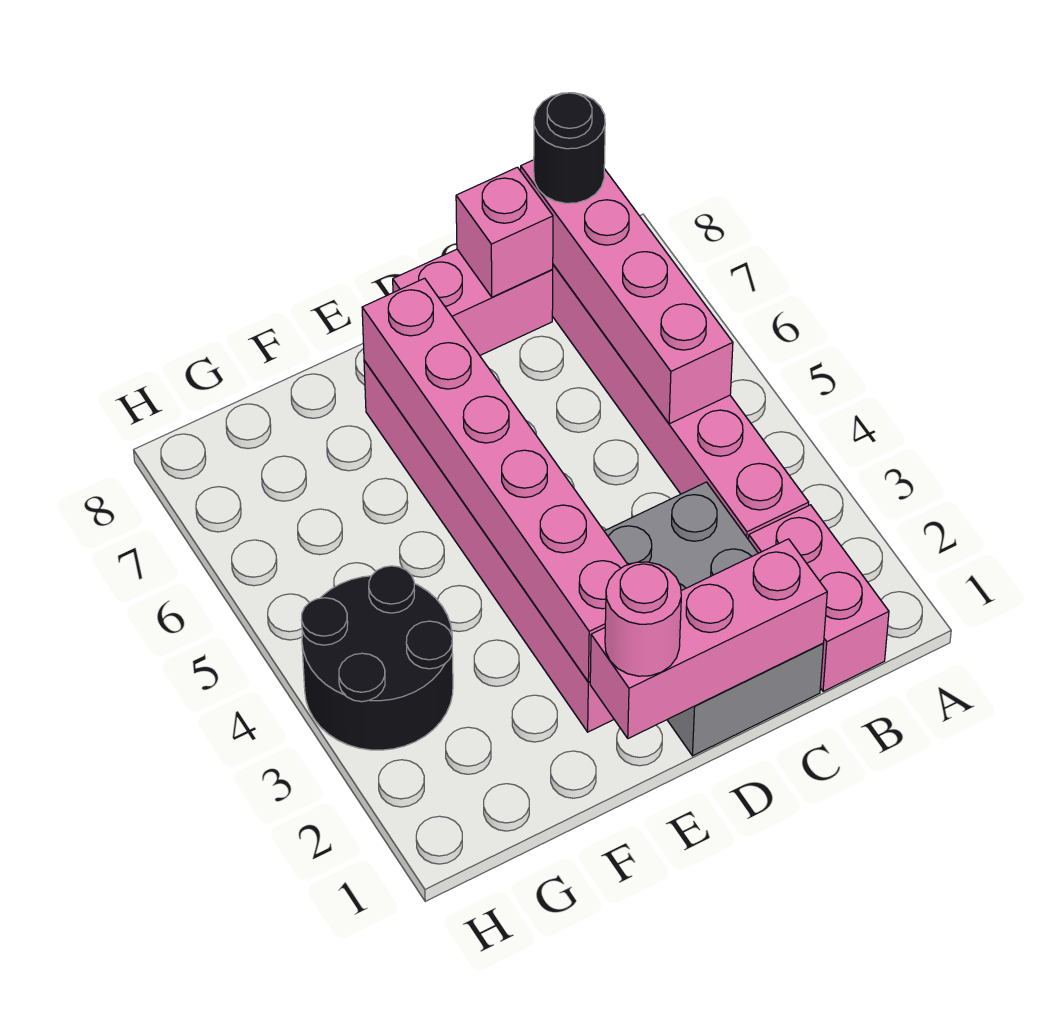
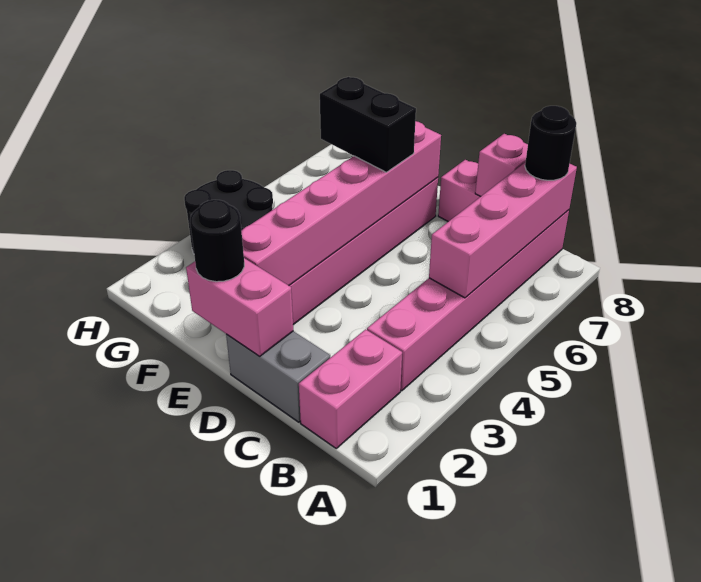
grey 2x3 brick [604,482,824,756] -> grey 1x2 brick [226,331,330,422]
pink 1x3 brick [590,539,827,738] -> pink 1x2 brick [186,258,293,356]
pink 1x1 round brick [605,562,681,676] -> black 1x1 round brick [190,200,244,282]
none -> black 1x2 brick [320,77,416,172]

